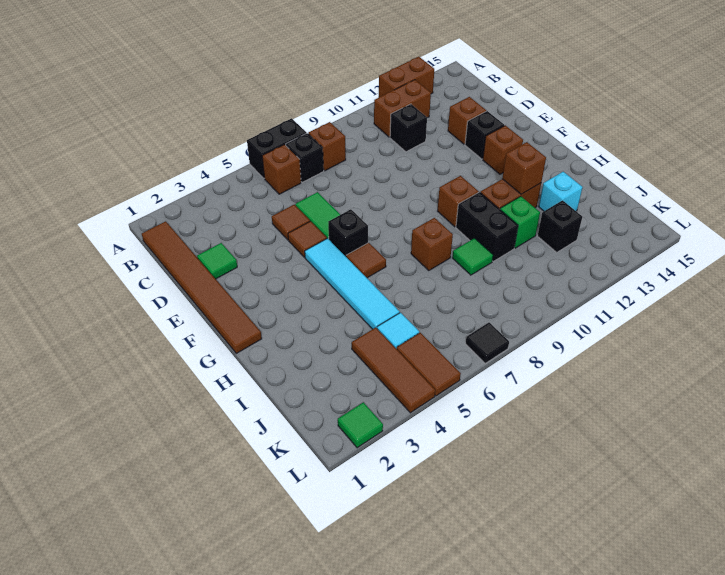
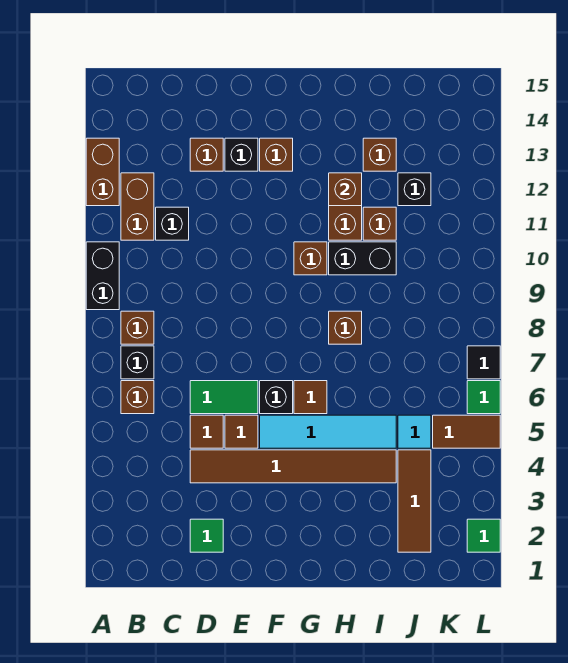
black 1x2 brick [247,118,306,178] -> black 1x2 brick moved to [86,242,119,310]
brown 1x6 tile [142,221,262,353] -> brown 1x6 tile moved to [190,450,396,483]
green 1x1 tile [453,238,493,275] -> green 1x1 tile moved to [467,381,500,414]
green 1x1 brick [500,196,540,248] -> brown 1x1 brick [363,207,396,240]
cyan 1x1 brick [539,172,583,211] -> brown 1x1 brick [363,138,396,171]
brown 1x3 tile [352,328,435,413] -> brown 1x3 tile turned to [398,450,431,552]

